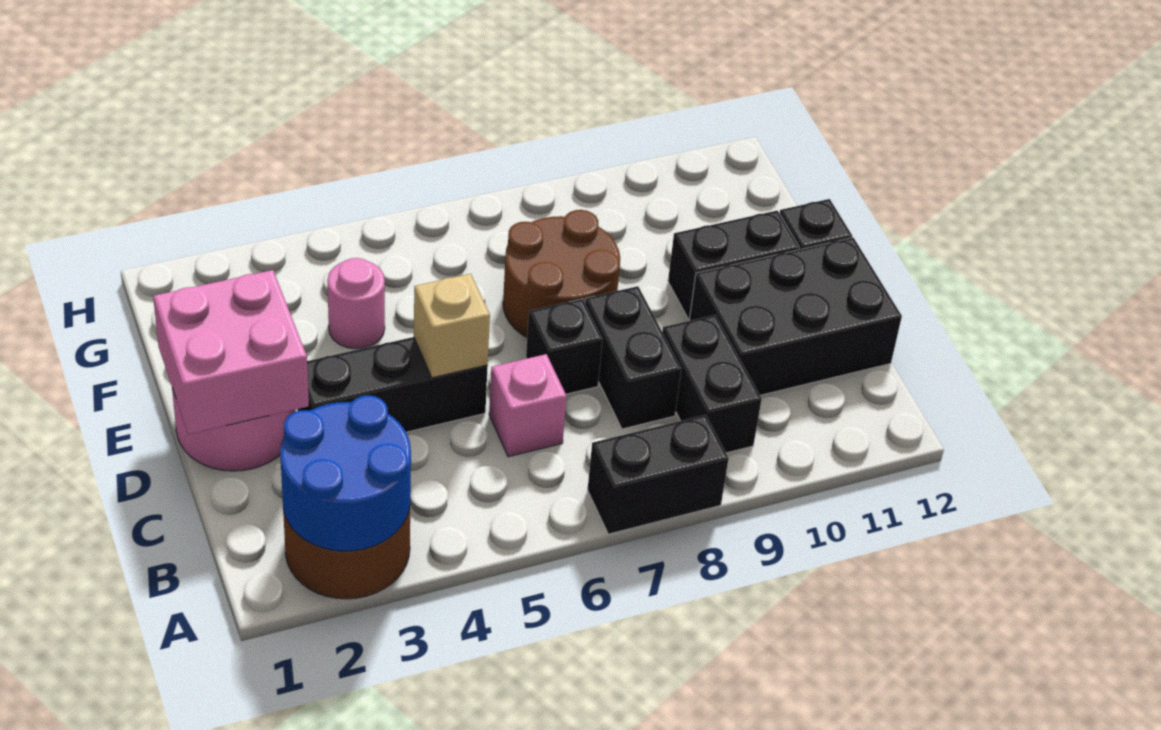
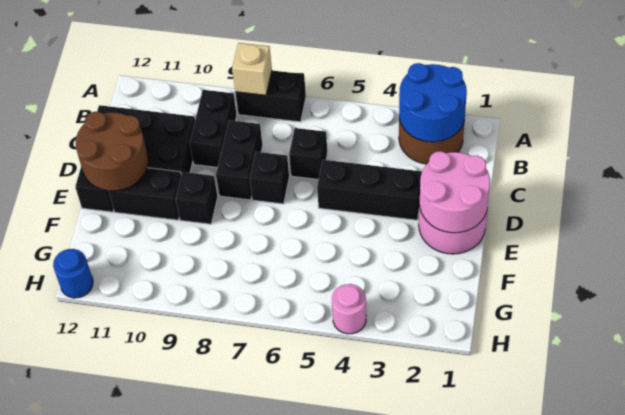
pink 1x1 brick [489,354,567,457] -> black 1x1 brick [289,128,327,179]
pink 2x2 brick [153,270,309,434] -> pink 2x2 round brick [420,151,490,233]
tan 1x1 brick [414,274,490,378] -> tan 1x1 brick moved to [232,43,272,95]
brown 2x2 round brick [503,210,620,337] -> brown 2x2 round brick moved to [76,112,148,191]
none -> black 1x1 brick [175,172,218,224]
pink 1x1 round brick [327,258,385,349] -> pink 1x1 round brick moved to [332,284,366,334]
none -> blue 1x1 round brick [53,249,93,298]

